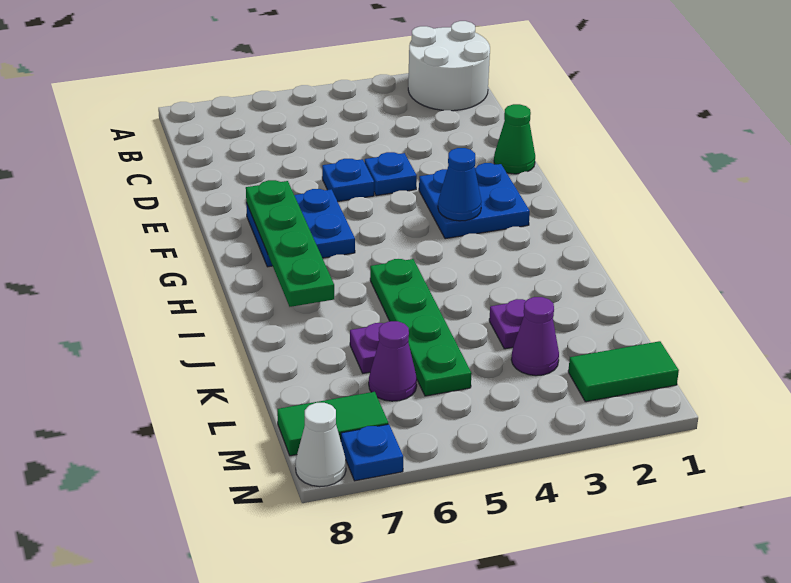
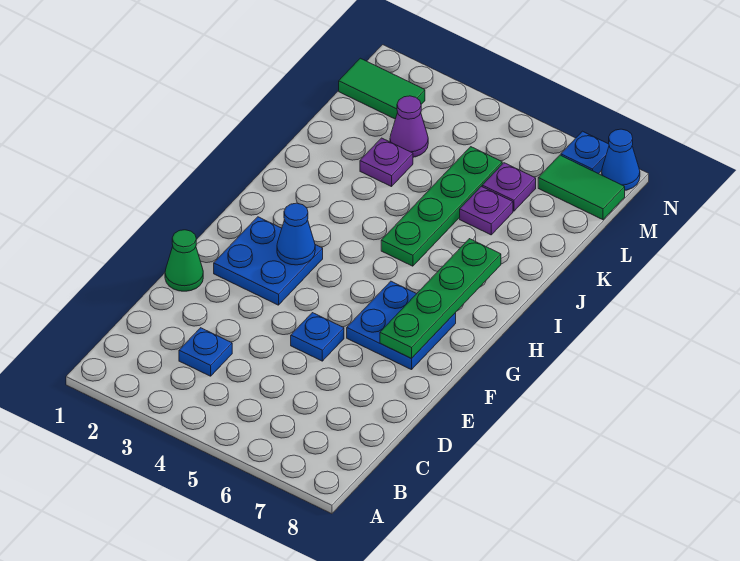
white 2x2 round brick [408,21,490,111] -> none
blue 1x1 plate [365,152,417,196] -> blue 1x1 plate moved to [179,328,232,376]
purple 1x1 cone [369,321,417,401] -> purple 1x1 plate [482,163,536,211]
white 1x1 cone [296,403,346,487] -> blue 1x1 cone [602,129,640,190]

